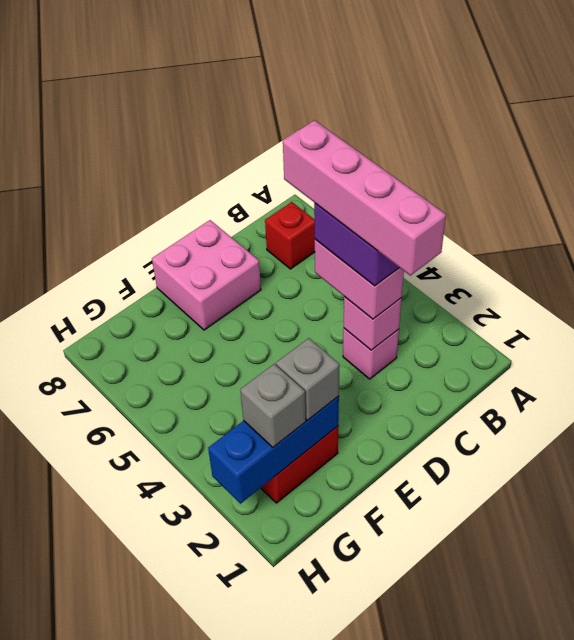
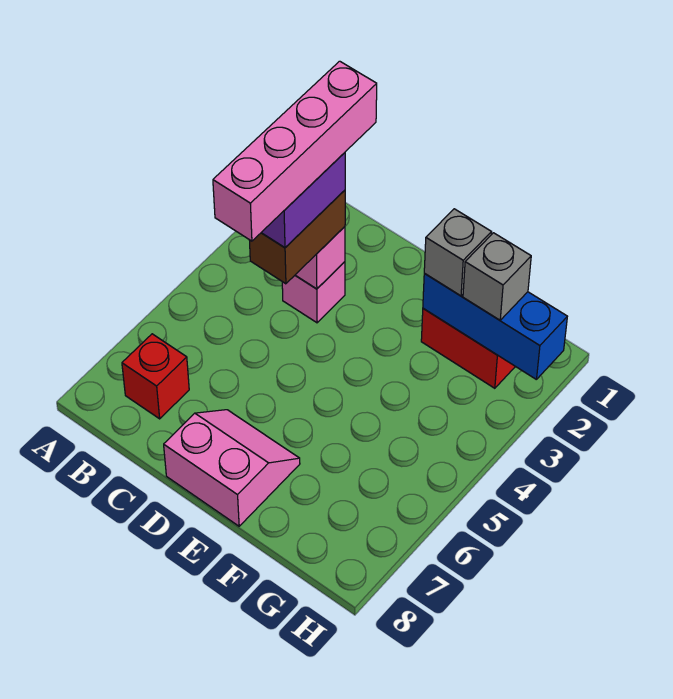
pink 1x2 brick [315,239,404,319] -> brown 1x2 brick [249,190,345,284]
pink 2x2 brick [152,220,261,330] -> pink 2x2 slope [164,410,300,526]

